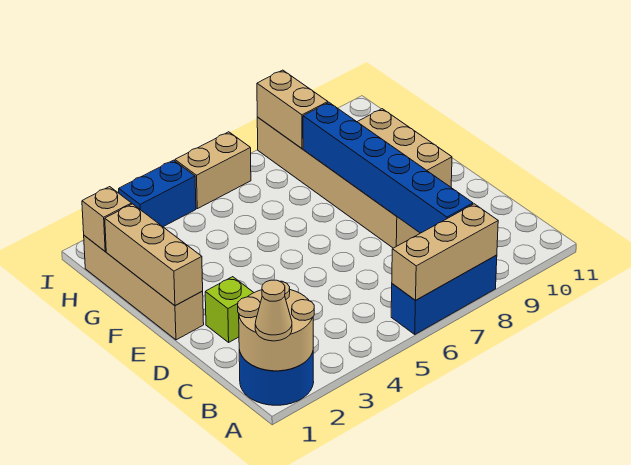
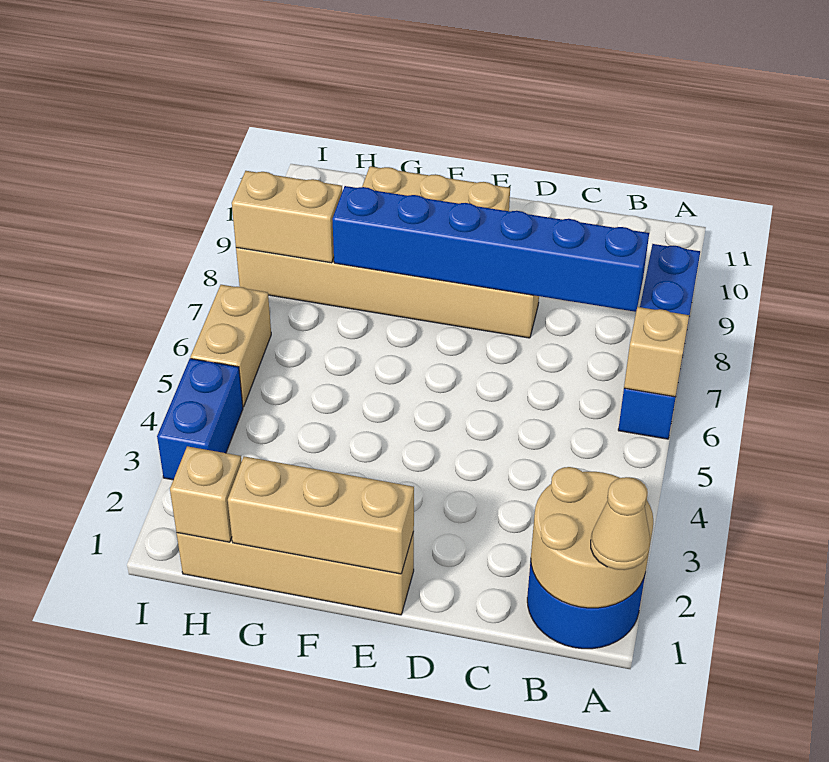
blue 1x3 brick [391,255,497,334] -> blue 1x4 brick [618,244,700,439]
tan 1x3 brick [392,204,498,300] -> tan 1x1 brick [624,307,689,397]
lime 1x1 brick [205,277,254,342] -> none

